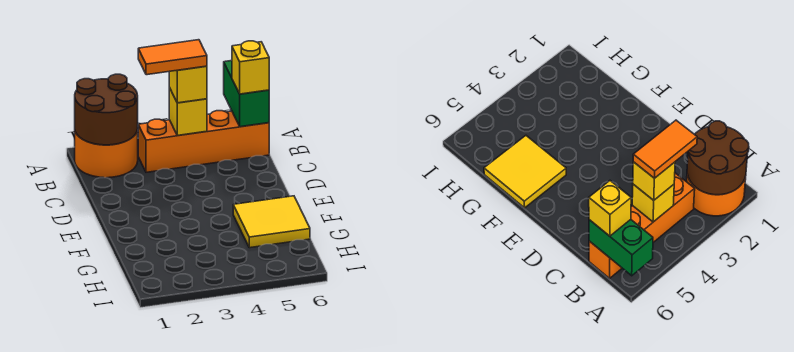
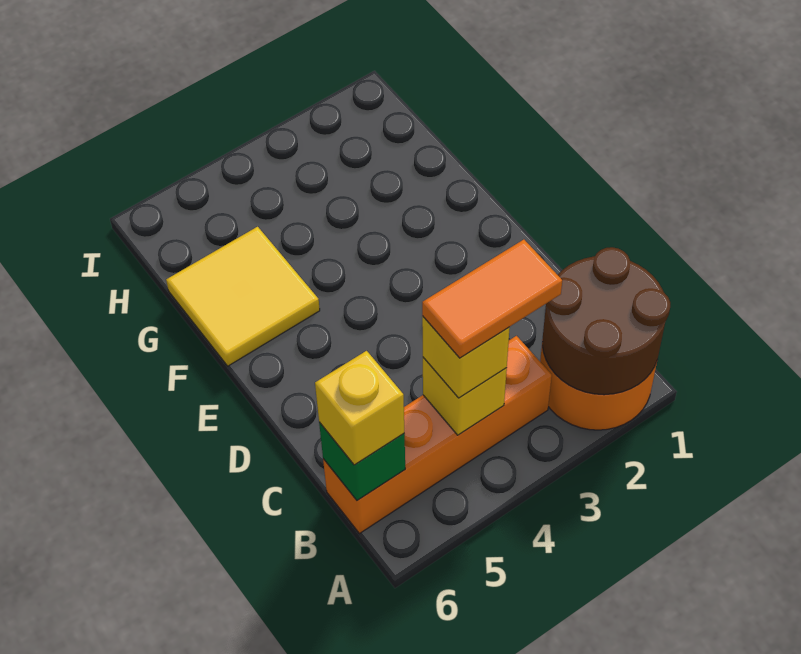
green 1x2 brick [224,61,269,127] -> green 1x1 brick [319,422,405,500]

